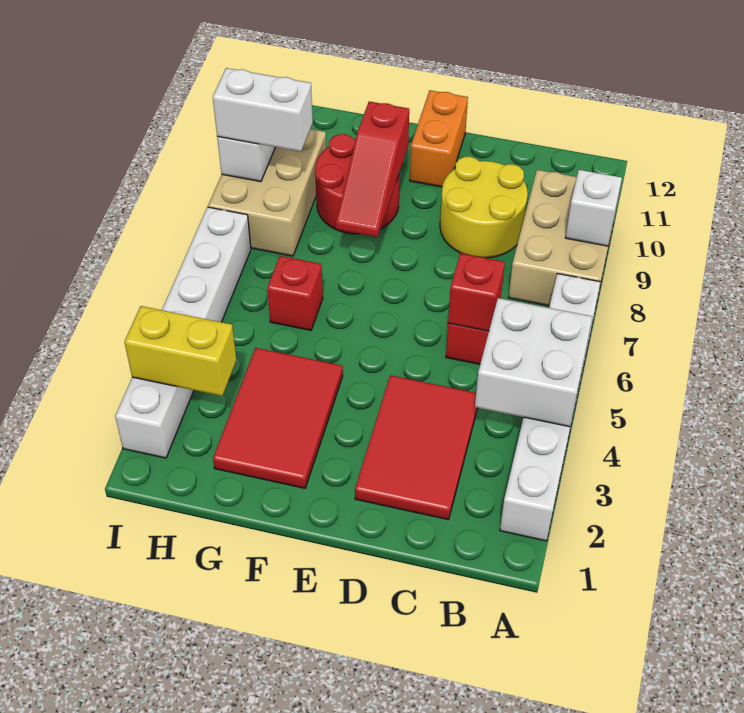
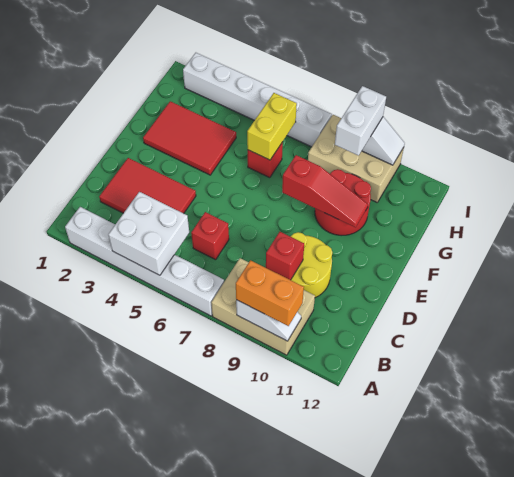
red 1x1 brick [448,253,505,331] -> red 1x1 brick moved to [266,232,304,280]
orange 1x2 brick [410,90,468,187] -> orange 1x2 brick moved to [236,260,304,326]
red 1x3 slope [336,102,409,237] -> red 1x3 slope turned to [282,155,368,227]
yellow 1x2 brick [124,306,236,396] -> yellow 1x2 brick moved to [247,93,297,160]

